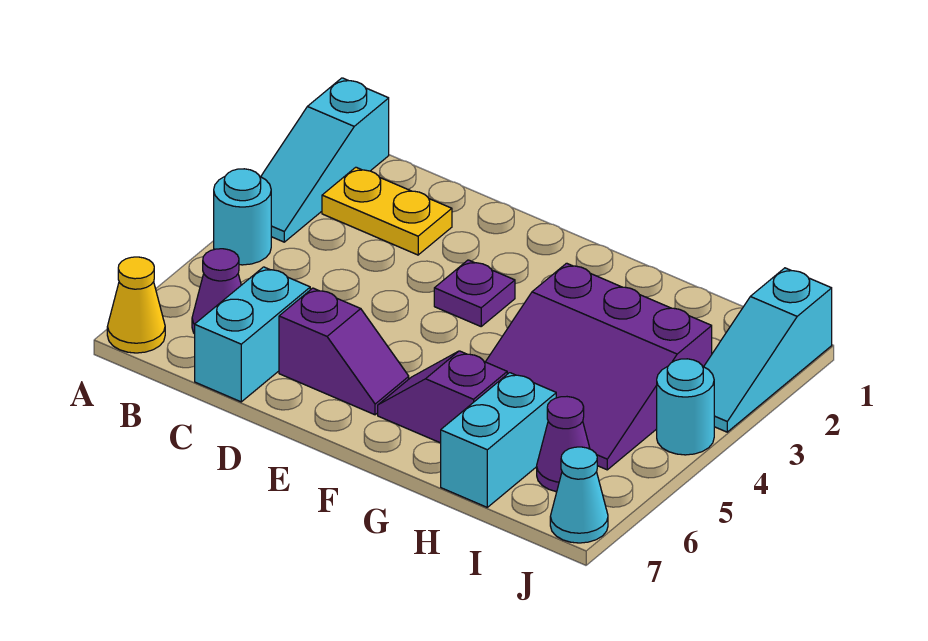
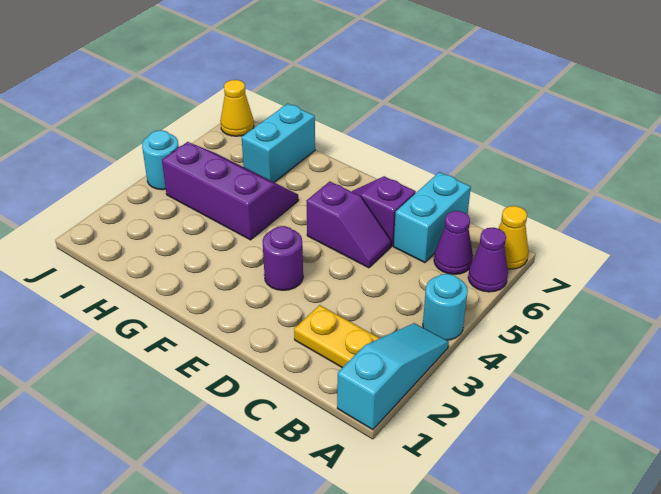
purple 1x1 plate [434,260,515,326] -> purple 1x1 round brick [263,226,303,290]
purple 1x2 slope [378,351,507,443] -> purple 1x2 slope moved to [307,181,391,268]
purple 3x3 slope [486,263,712,470] -> purple 2x3 slope [162,142,298,240]
purple 1x1 cone [537,397,590,492] -> purple 1x1 cone moved to [468,228,508,292]
cyan 1x3 slope [704,268,832,432] -> none
cyan 1x1 cone [550,447,608,543] -> yellow 1x1 cone [220,80,254,136]

